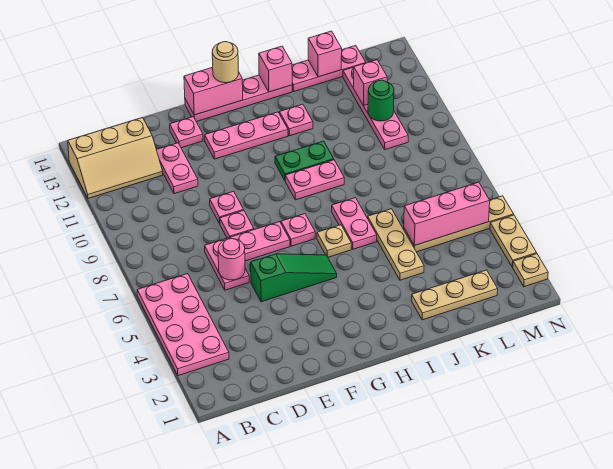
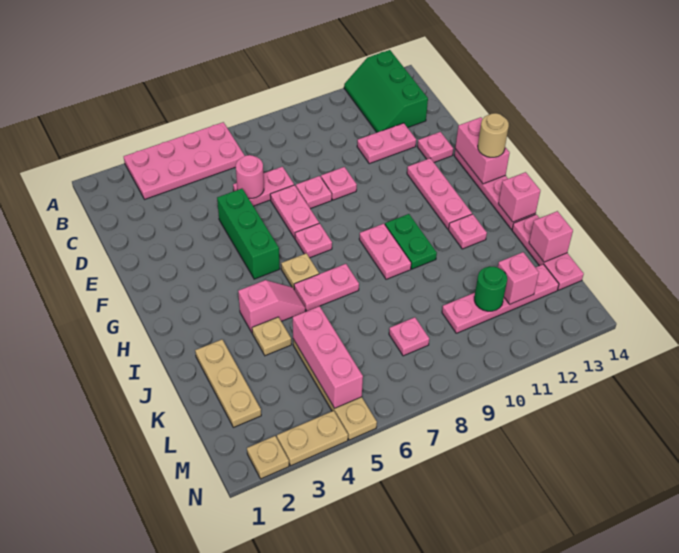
tan 2x3 slope [68,118,163,198] -> green 2x3 slope [344,50,428,132]
green 1x3 slope [251,254,337,302] -> green 1x3 brick [217,189,280,279]
none -> pink 1x2 slope [238,280,305,333]
tan 1x3 plate [368,209,424,280] -> tan 1x1 plate [252,317,291,356]
none -> pink 1x1 plate [389,317,429,356]

